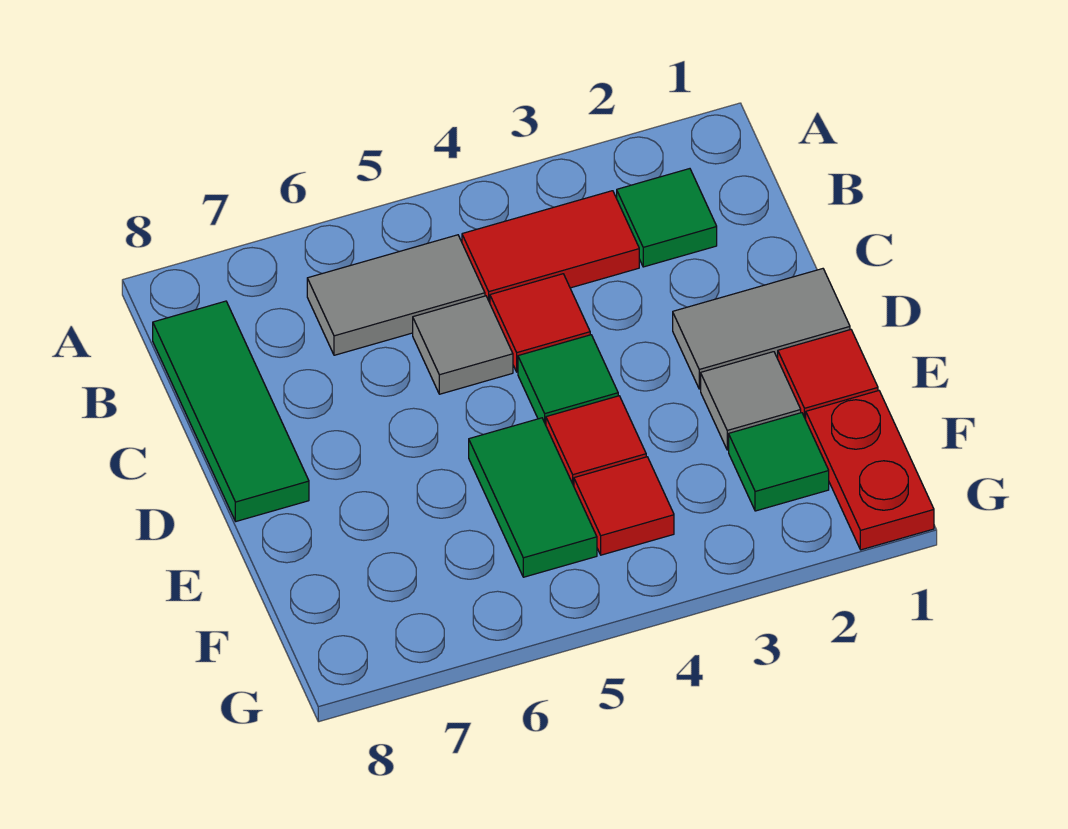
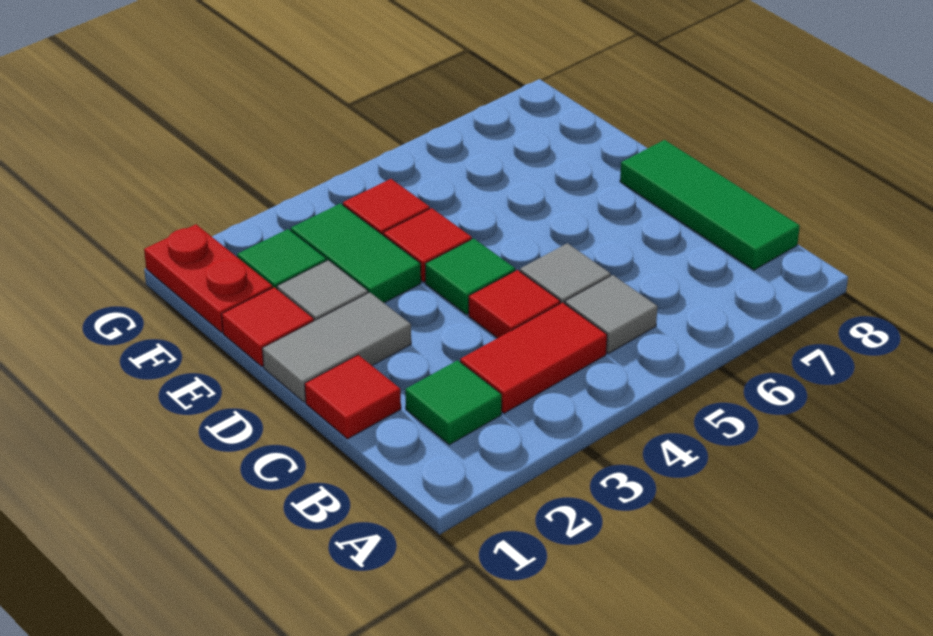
grey 1x2 tile [307,235,485,355] -> grey 1x1 tile [565,275,657,353]
none -> red 1x1 tile [305,355,401,439]
green 1x2 tile [469,418,597,577] -> green 1x2 tile moved to [291,204,421,303]

